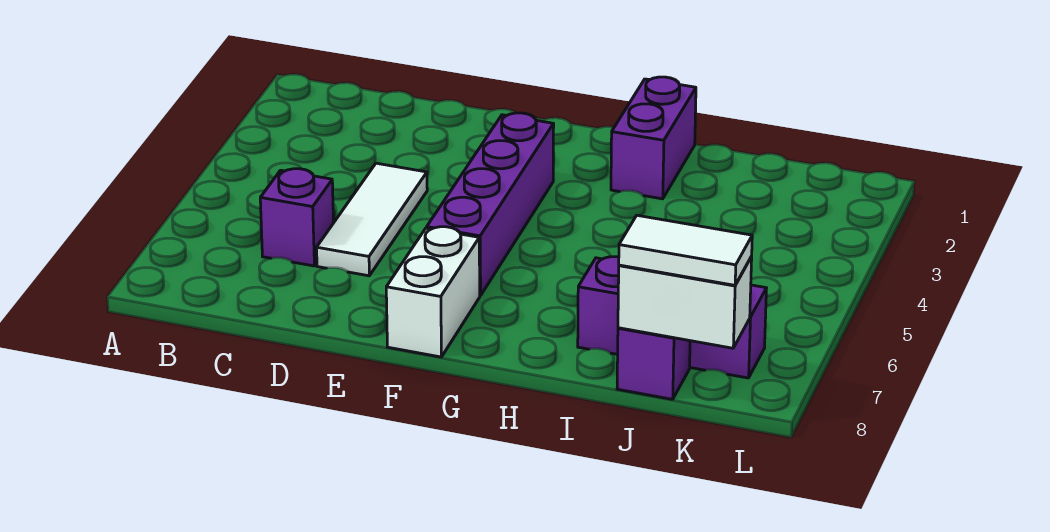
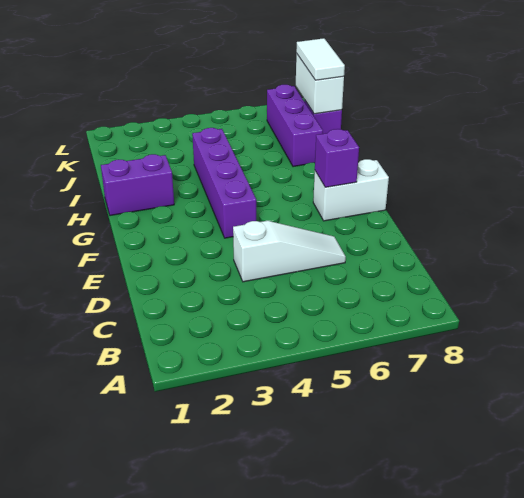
purple 1x1 brick [260,169,334,266] -> purple 1x1 brick moved to [315,129,359,187]
white 1x3 tile [317,163,427,276] -> white 1x3 slope [233,221,346,282]
purple 1x4 brick [427,113,554,296] -> purple 1x4 brick turned to [192,128,256,238]

